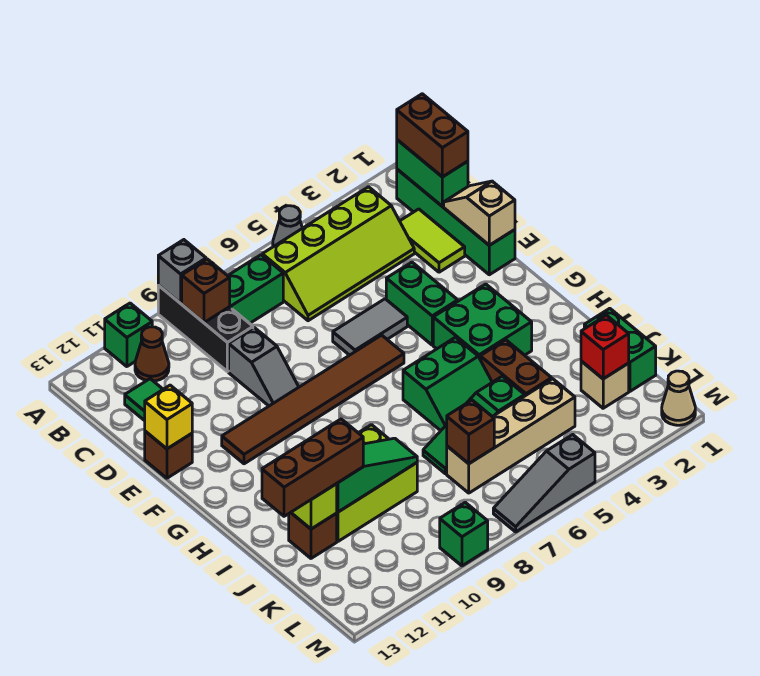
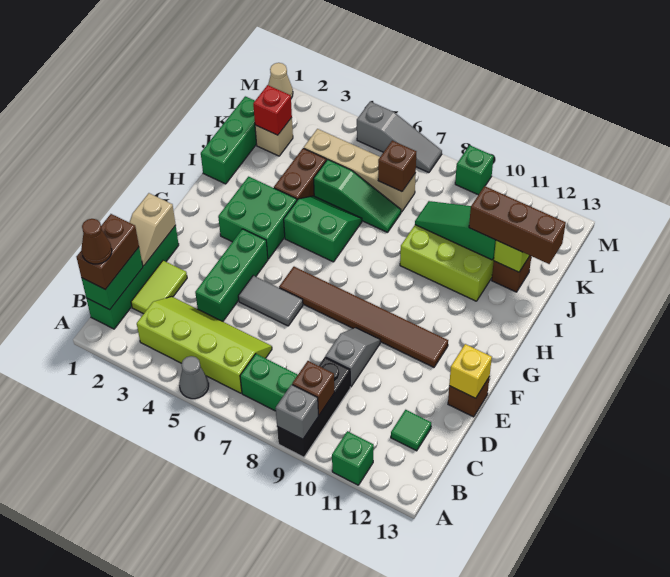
brown 1x1 cone [135,327,169,381] -> brown 1x1 cone moved to [81,219,112,264]
green 1x2 brick [386,262,458,345] -> green 1x3 brick [195,229,268,321]
green 1x2 brick [584,308,656,391] -> green 1x3 brick [201,96,256,184]

